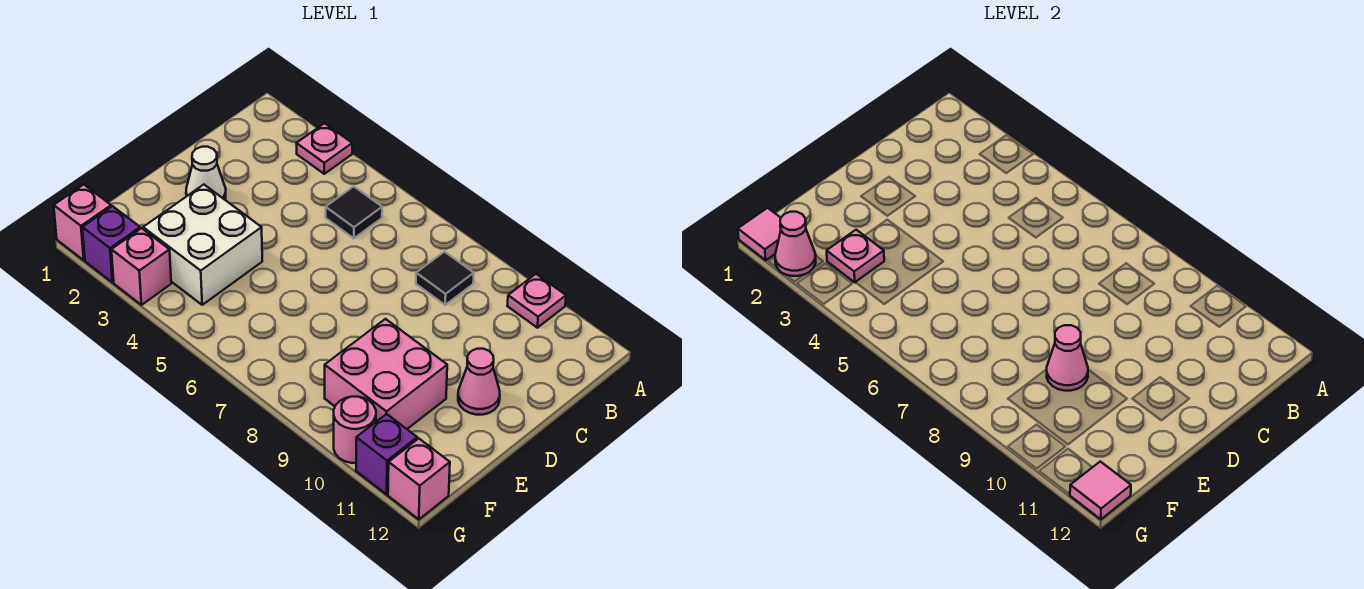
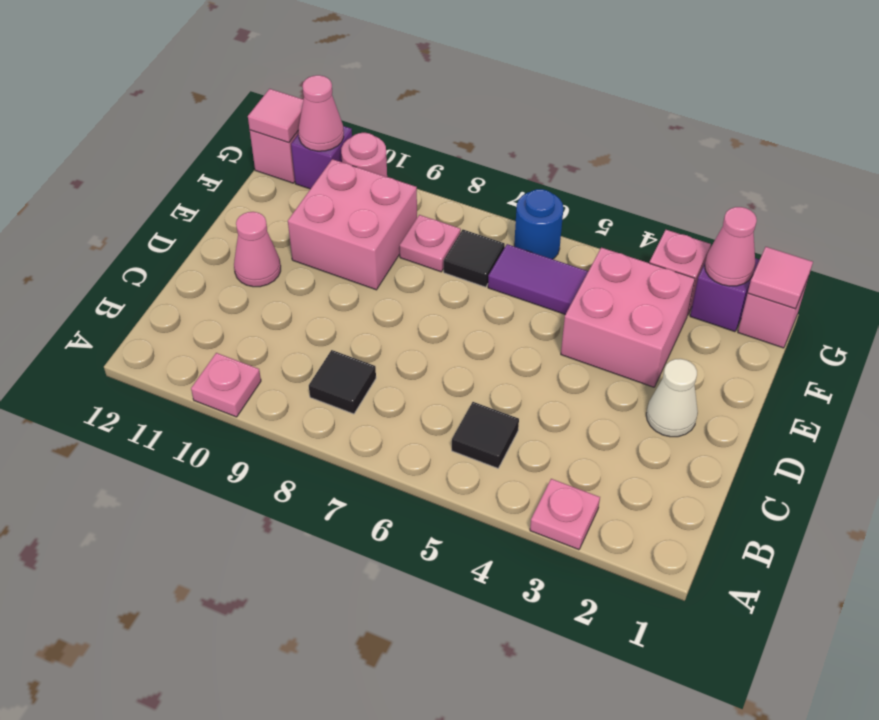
white 2x2 brick [143,185,262,305] -> pink 2x2 brick [561,248,695,387]
pink 1x1 cone [1047,325,1088,391] -> pink 1x1 cone moved to [298,75,344,151]
pink 1x1 plate [827,230,884,282] -> pink 1x1 plate moved to [400,215,461,272]
none -> purple 1x2 tile [488,244,588,315]
none -> black 1x1 tile [444,230,505,287]
none -> blue 1x1 round brick [514,189,563,259]

